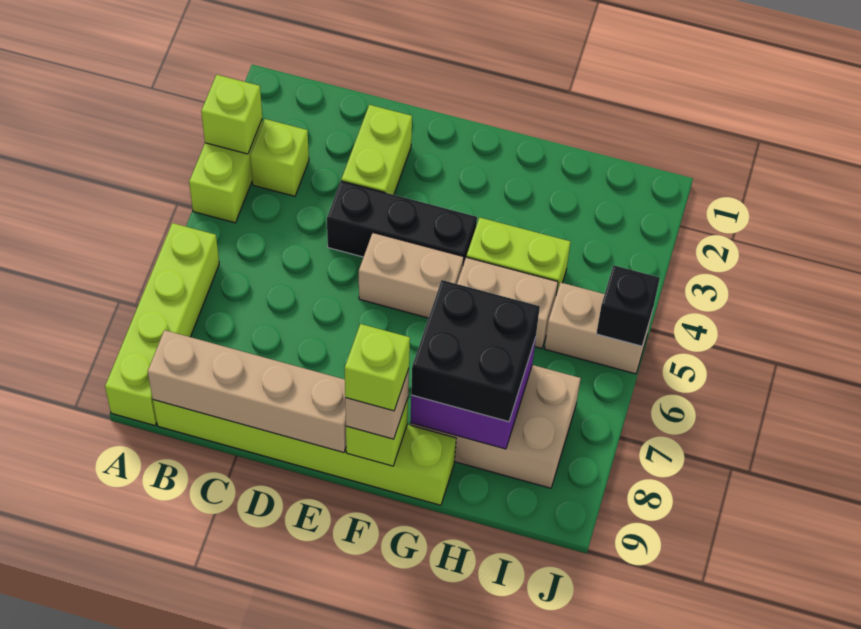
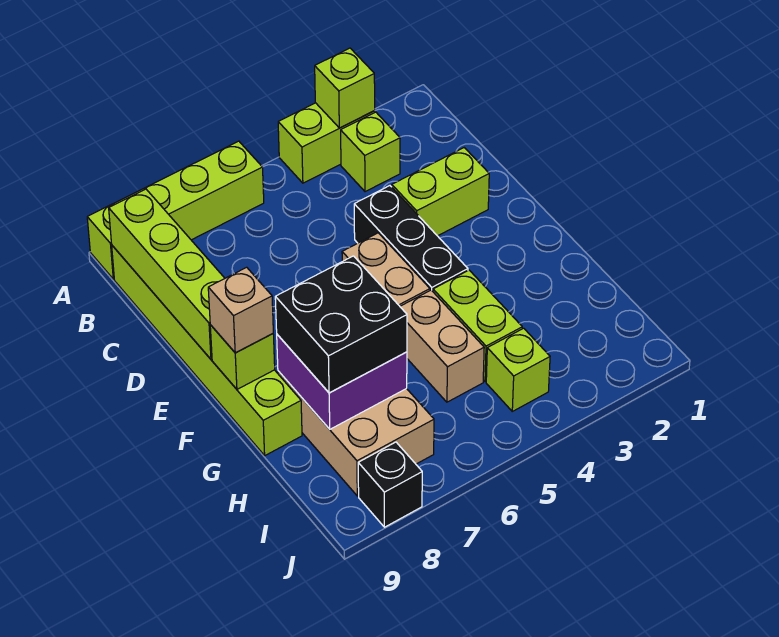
tan 1x4 brick [148,330,346,453] -> lime 1x4 brick [109,189,225,359]
lime 1x1 brick [345,324,410,411] -> lime 1x1 brick moved to [486,328,550,411]
tan 1x2 brick [545,283,652,374] -> none
black 1x1 brick [596,265,660,346] -> black 1x1 brick moved to [358,442,422,527]

